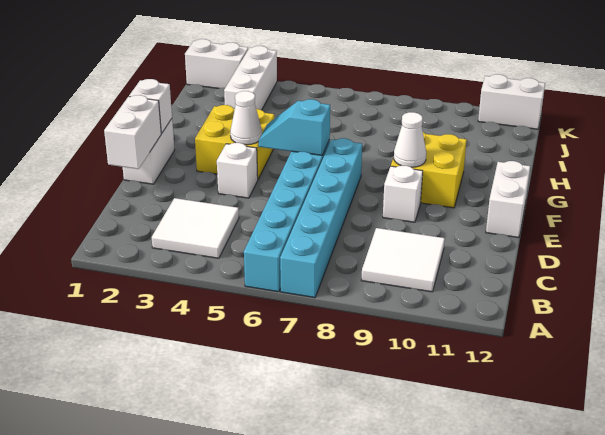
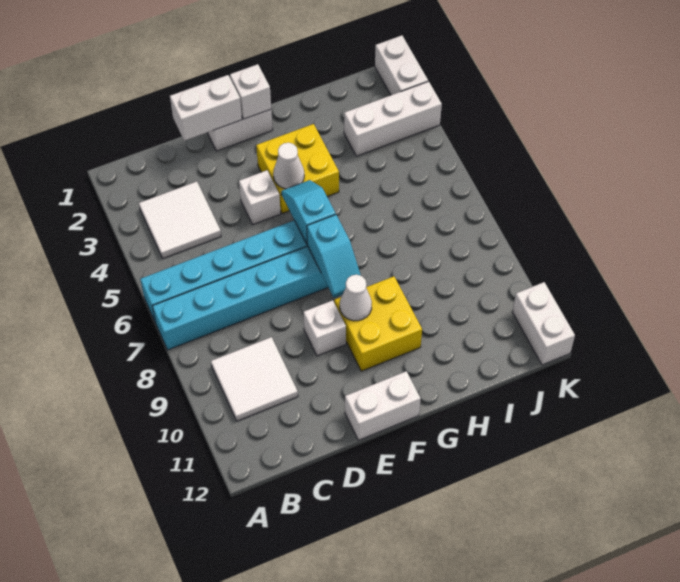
none -> cyan 1x2 slope [307,215,361,298]

